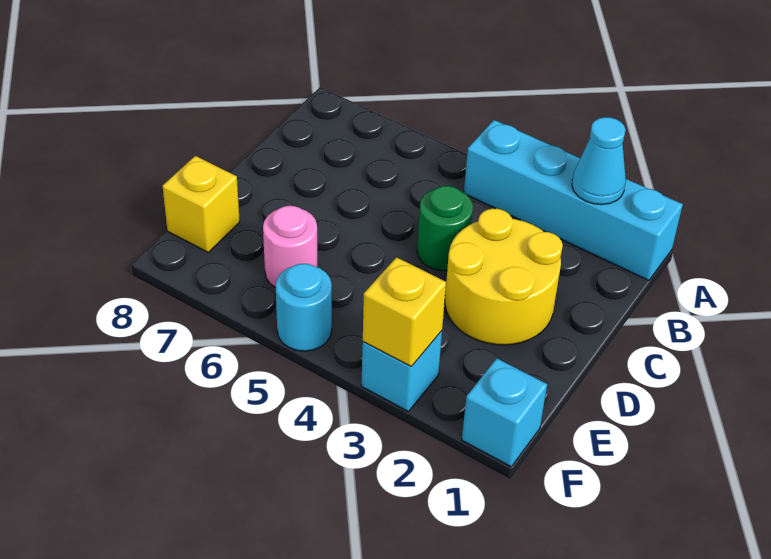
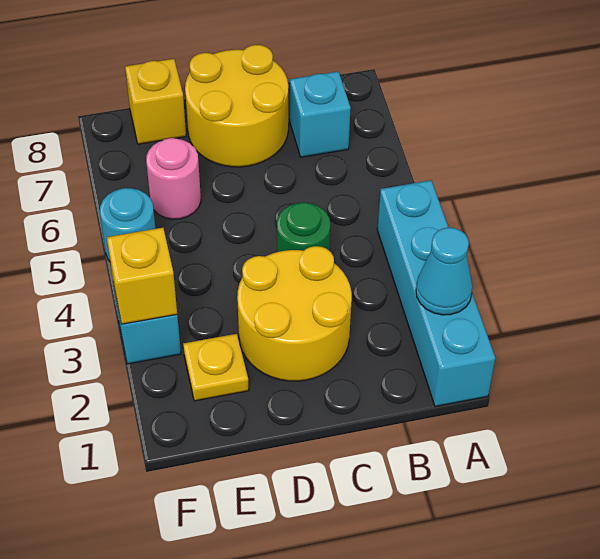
none -> yellow 2x2 round brick [185,45,288,167]
none -> yellow 1x1 plate [183,334,249,401]
cyan 1x1 brick [462,358,547,467] -> cyan 1x1 brick moved to [290,72,351,157]

